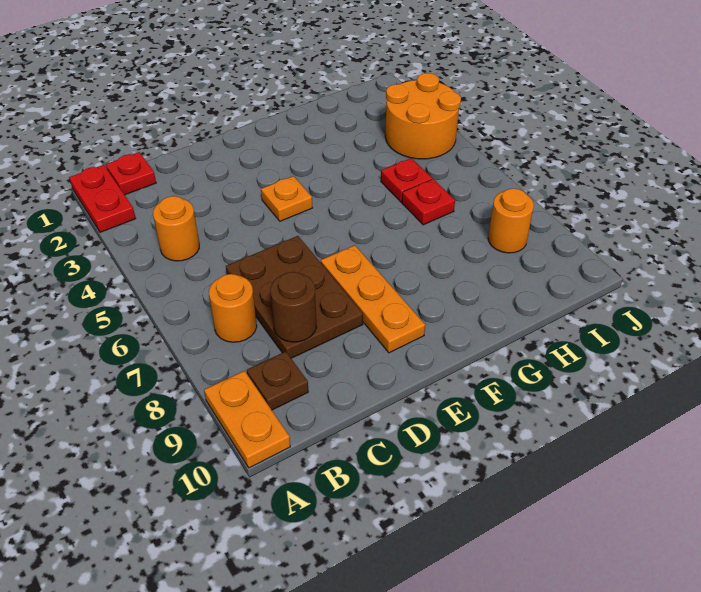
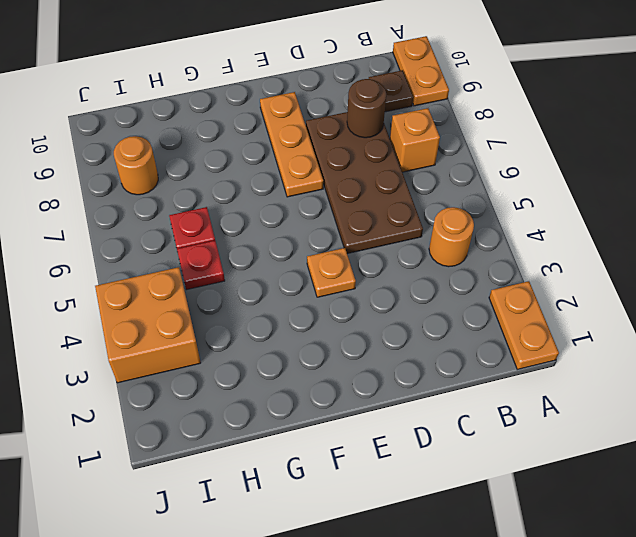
red 1x2 plate [69,165,136,232] -> orange 1x2 plate [489,281,559,369]
red 1x1 plate [106,152,156,195] -> none
orange 1x1 round brick [209,274,257,342] -> orange 1x1 brick [390,108,440,172]
brown 2x3 plate [226,236,363,358] -> brown 2x4 plate [306,112,423,254]
orange 2x2 round brick [385,73,461,159] -> orange 2x2 brick [95,267,201,383]

